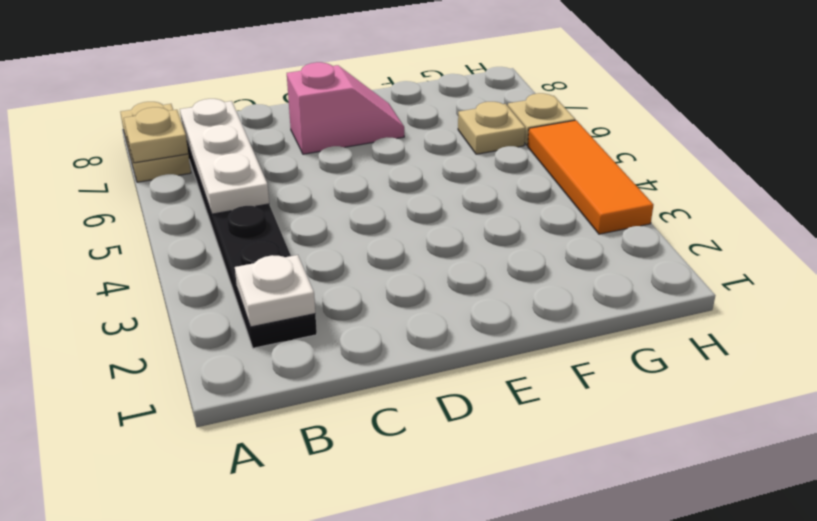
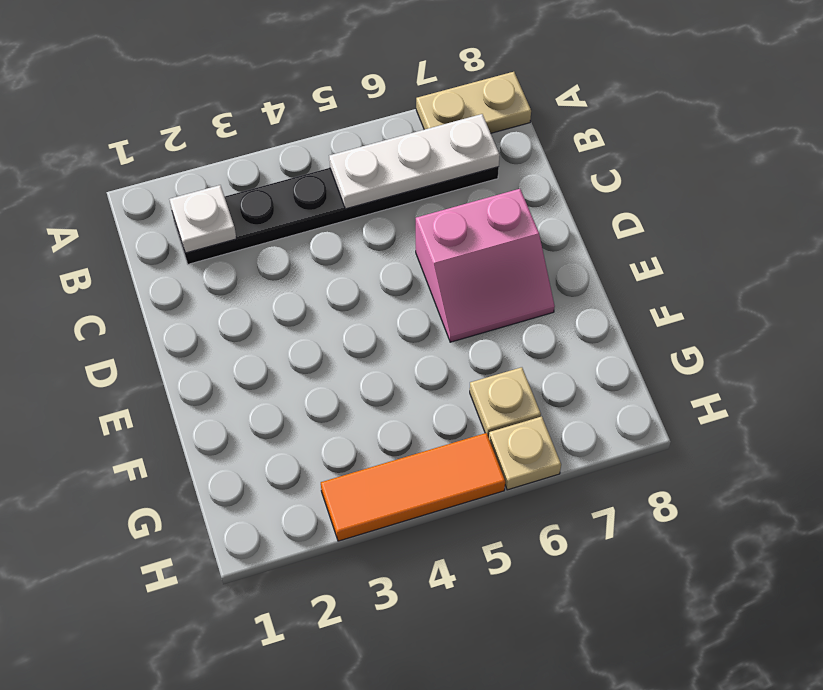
tan 1x1 plate [124,107,188,163] -> none
pink 1x2 slope [287,62,404,154] -> pink 2x2 slope [415,189,555,342]

